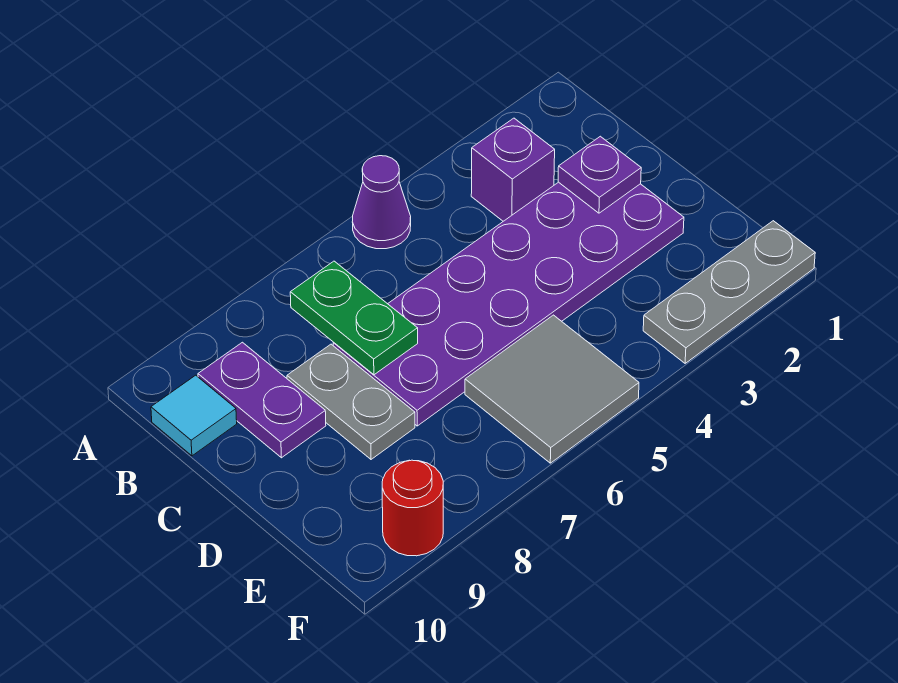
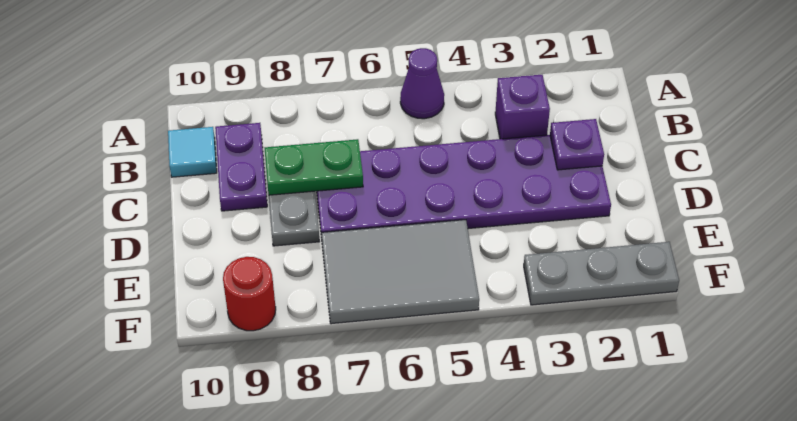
green 1x2 plate [290,261,418,375] -> green 1x2 plate turned to [265,139,363,195]
grey 2x2 tile [465,315,639,463] -> grey 2x3 tile [321,220,479,324]

